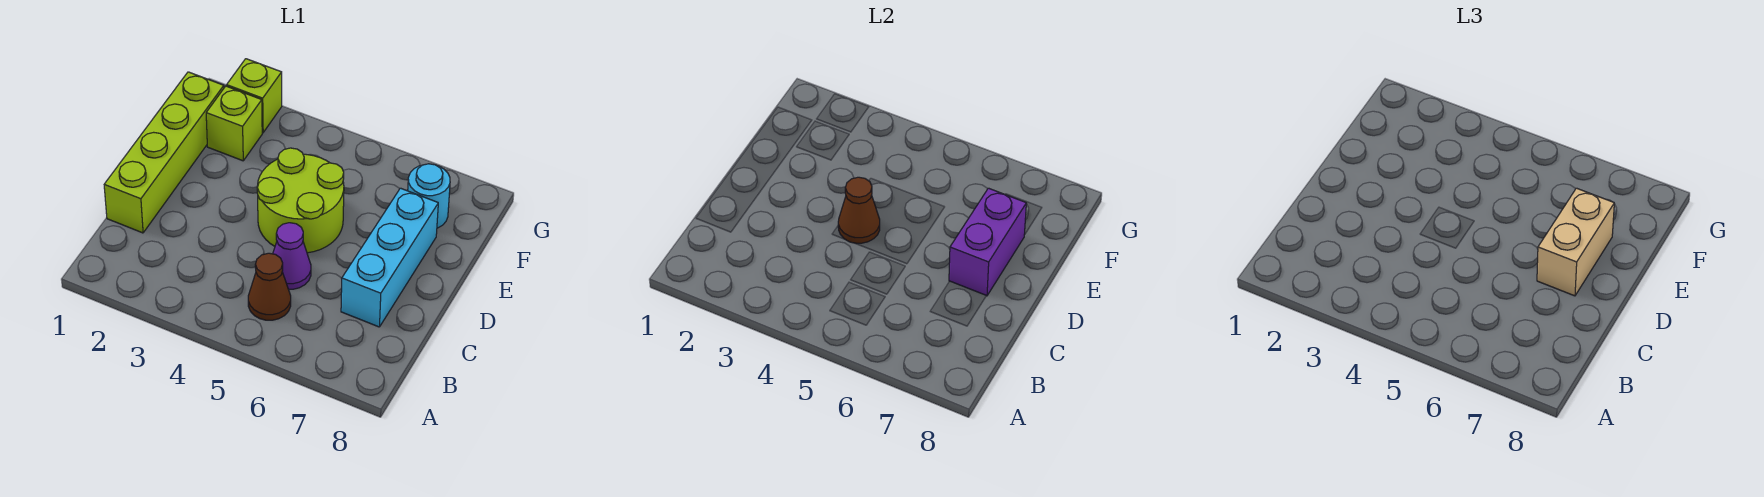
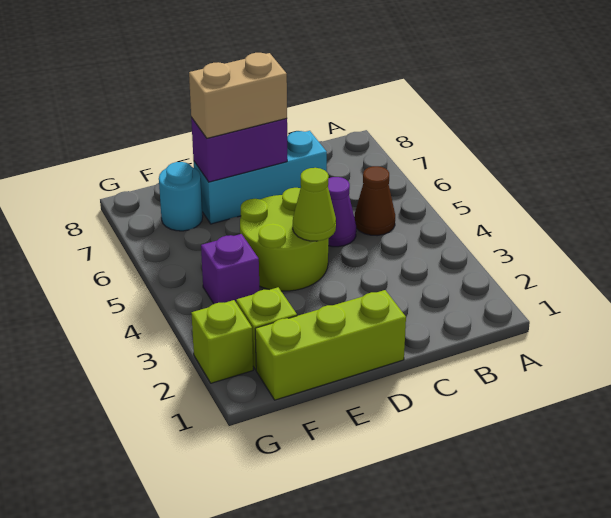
lime 1x4 brick [104,72,224,233] -> lime 1x3 brick [255,290,406,400]
brown 1x1 cone [838,177,880,243] -> lime 1x1 cone [293,168,336,241]
none -> purple 1x1 brick [201,234,259,304]

